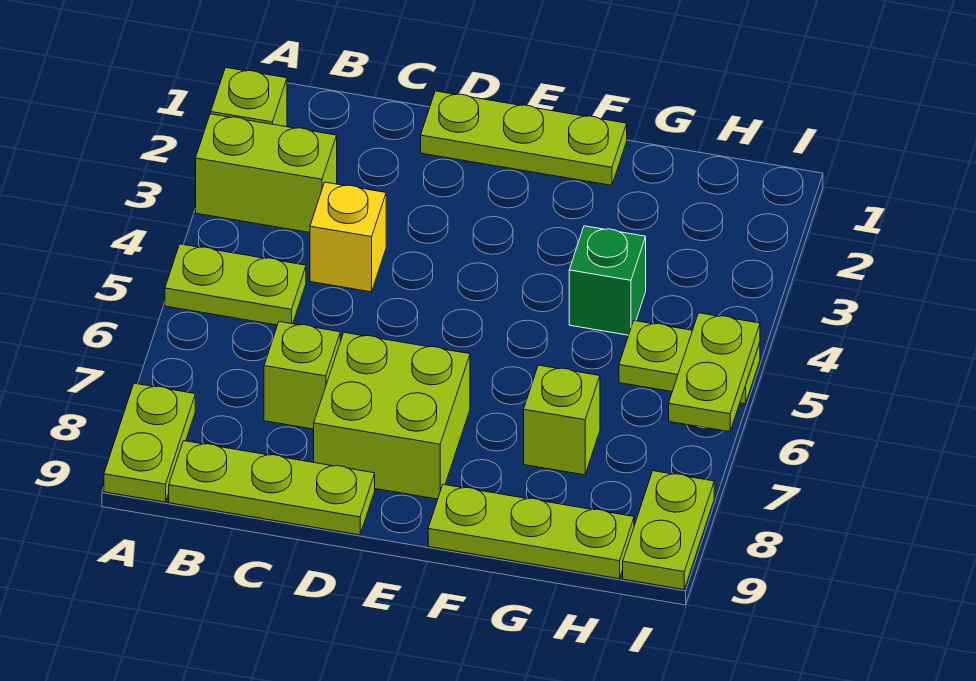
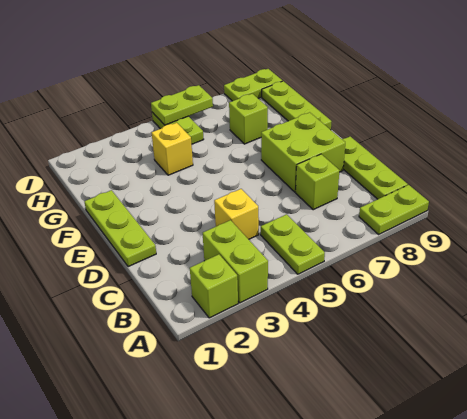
green 1x1 brick [569,226,646,335] -> yellow 1x1 brick [152,123,193,175]

